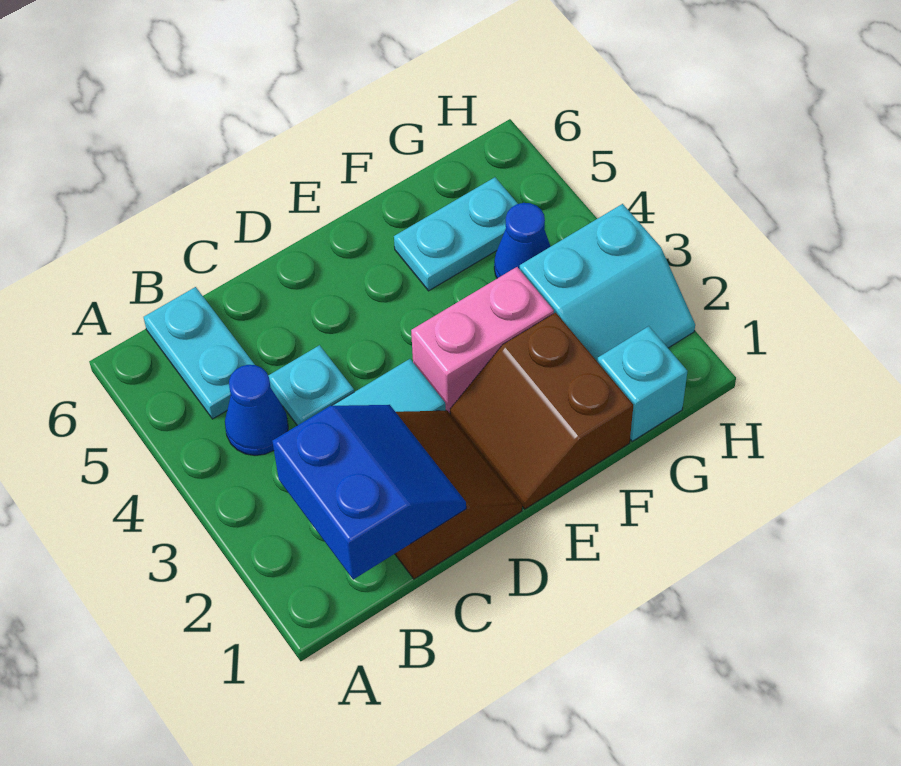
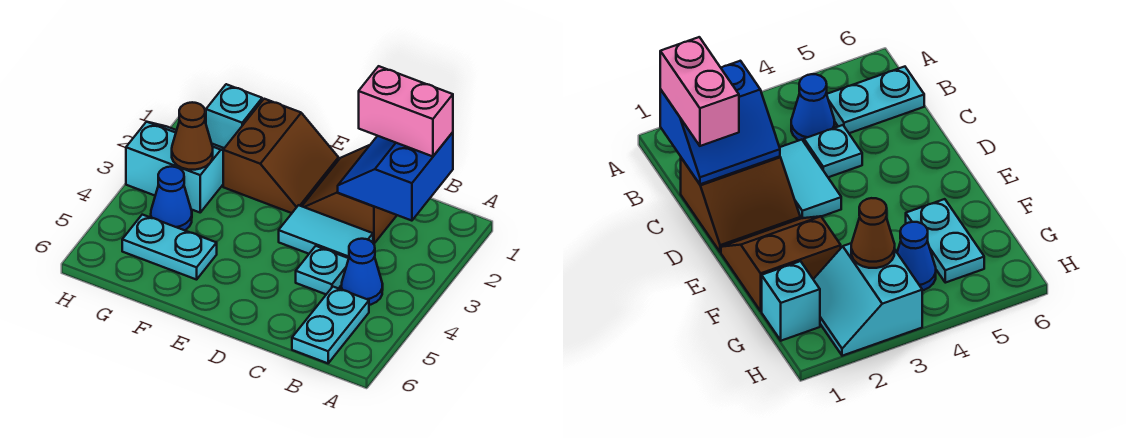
pink 1x2 brick [411,267,554,413] -> pink 1x2 brick moved to [359,66,453,156]
none -> brown 1x1 cone [172,102,213,170]

